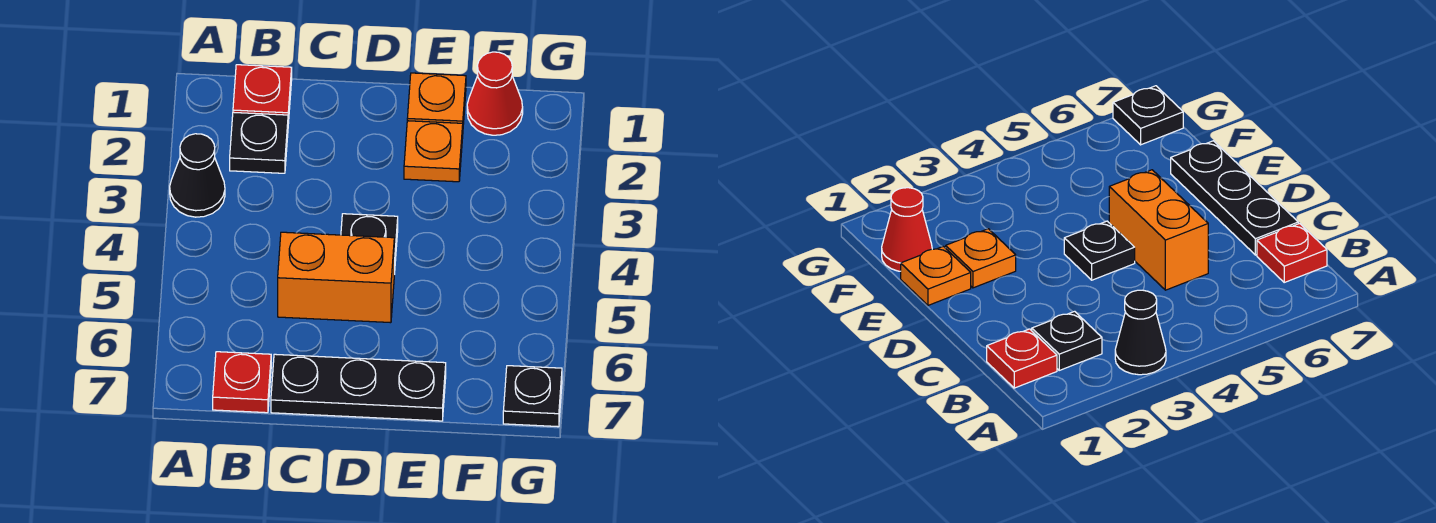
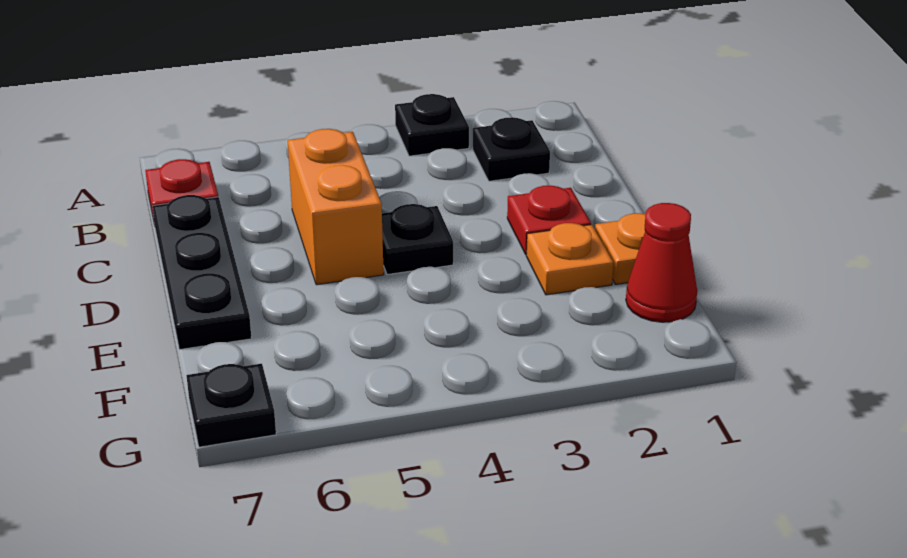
black 1x1 cone [170,134,225,217] -> black 1x1 plate [395,94,469,156]
red 1x1 plate [233,65,292,123] -> red 1x1 plate moved to [507,186,591,254]

